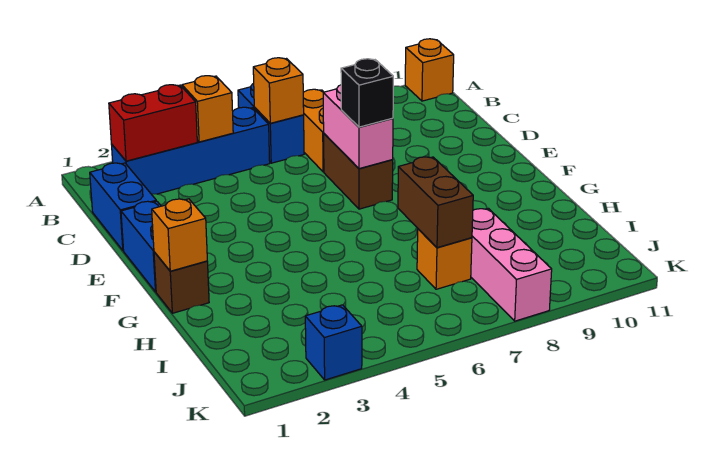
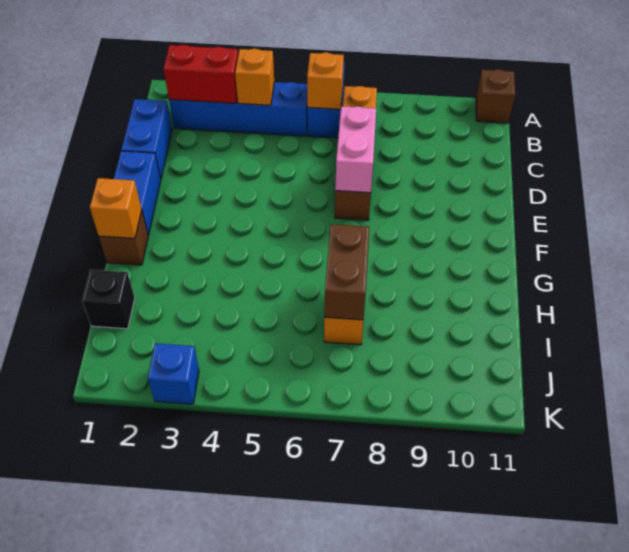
orange 1x1 brick [405,39,454,101] -> brown 1x1 brick [476,69,515,123]
black 1x1 brick [341,59,393,127] -> black 1x1 brick moved to [82,270,135,329]
pink 1x3 brick [471,208,552,321] -> none

